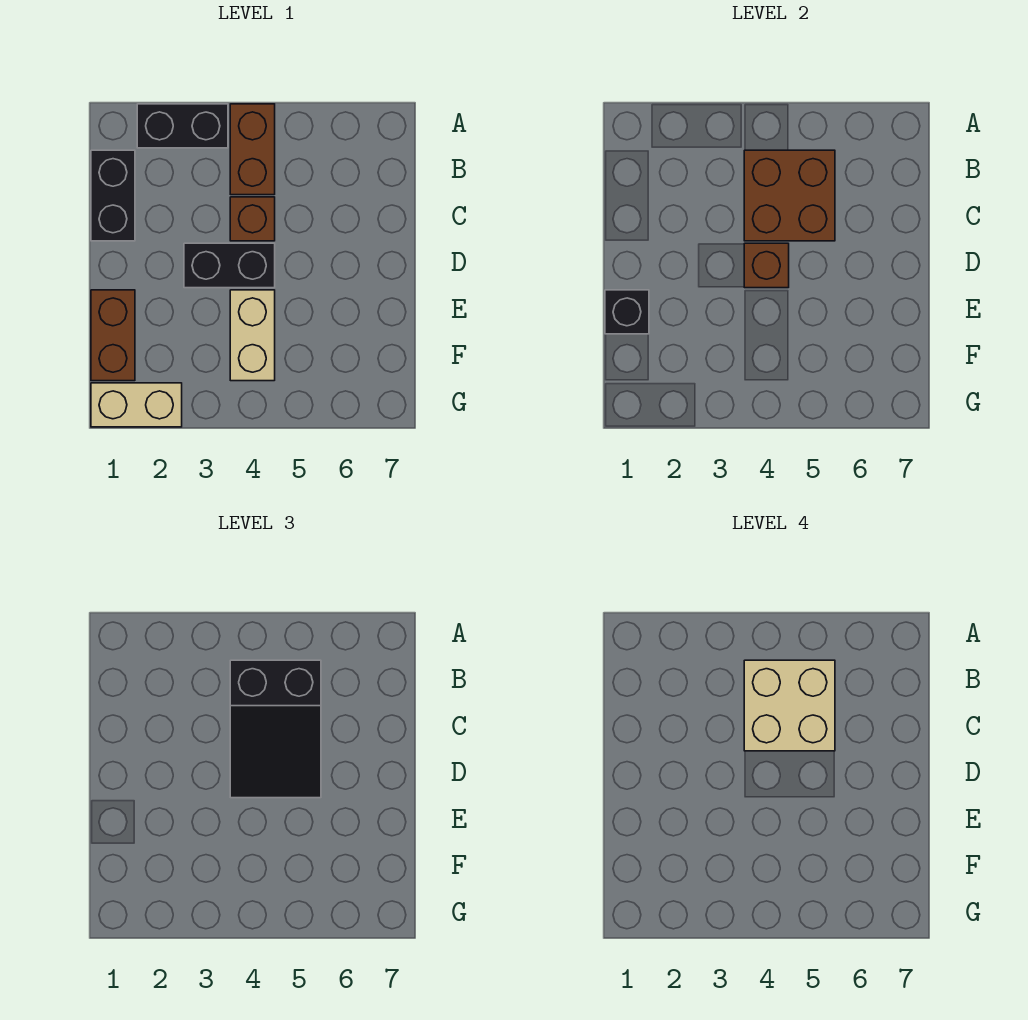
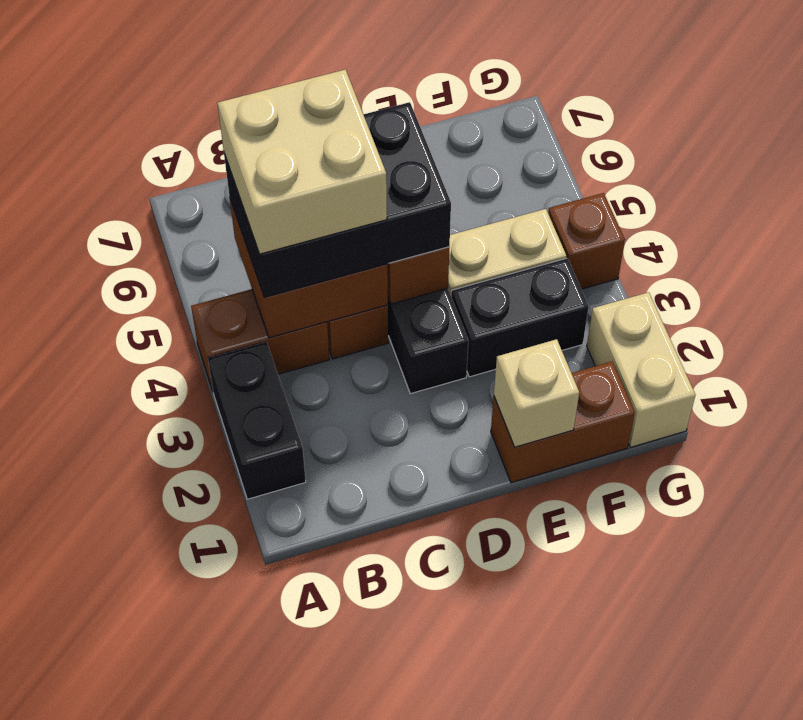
black 1x2 brick [91,150,135,241] -> black 1x2 brick moved to [452,258,589,377]
black 2x3 slope [230,660,321,798] -> black 2x3 brick [224,102,451,297]
black 1x1 brick [605,290,649,334] -> tan 1x1 brick [494,339,579,447]
none -> brown 1x1 brick [548,193,625,289]

